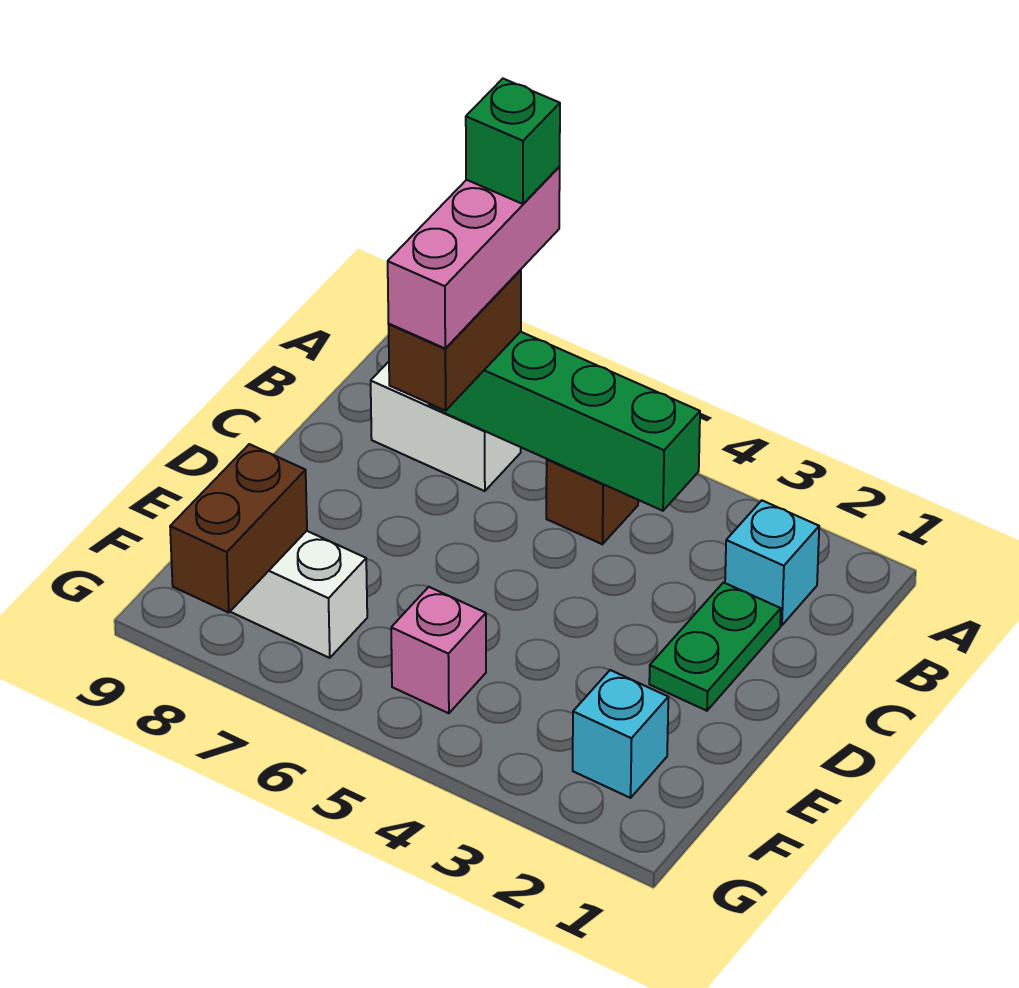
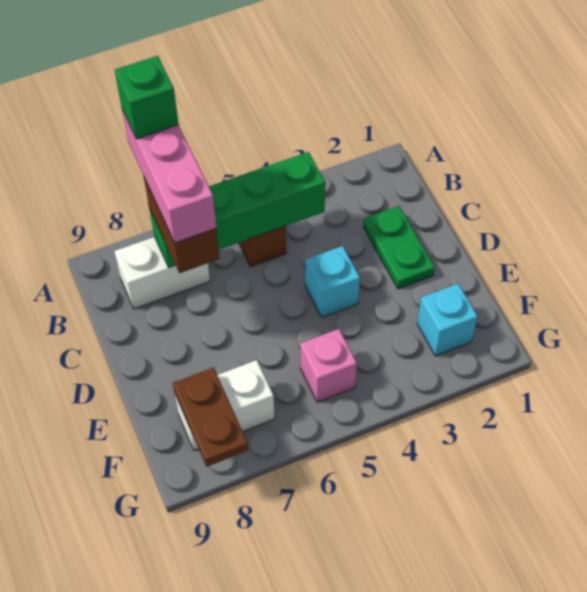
cyan 1x1 brick [725,500,819,625] -> cyan 1x1 brick moved to [305,246,360,317]
brown 1x2 brick [170,444,307,613] -> brown 1x2 plate [173,367,248,467]

